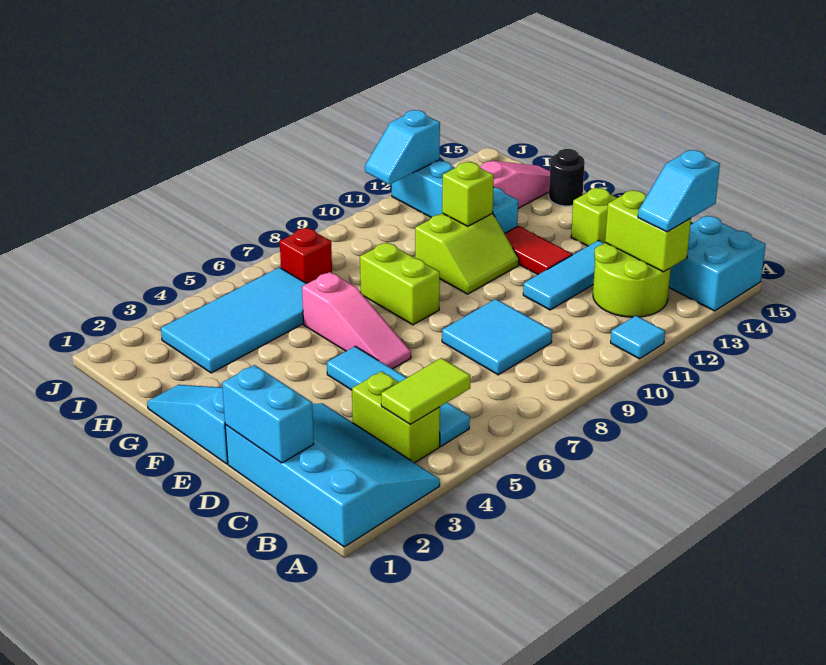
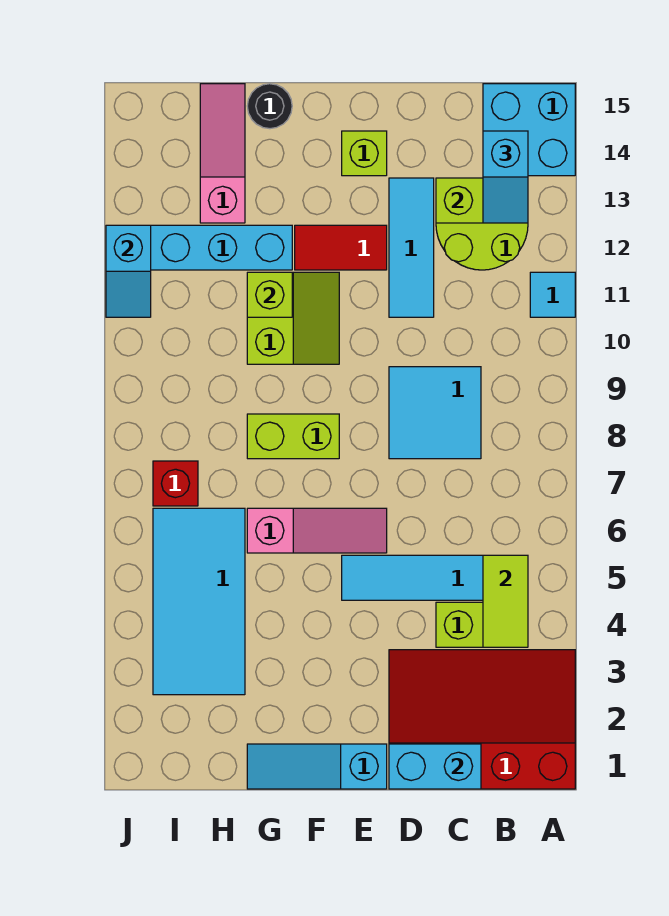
cyan 3x4 slope [225,403,440,547] -> red 3x4 slope [389,650,575,789]

